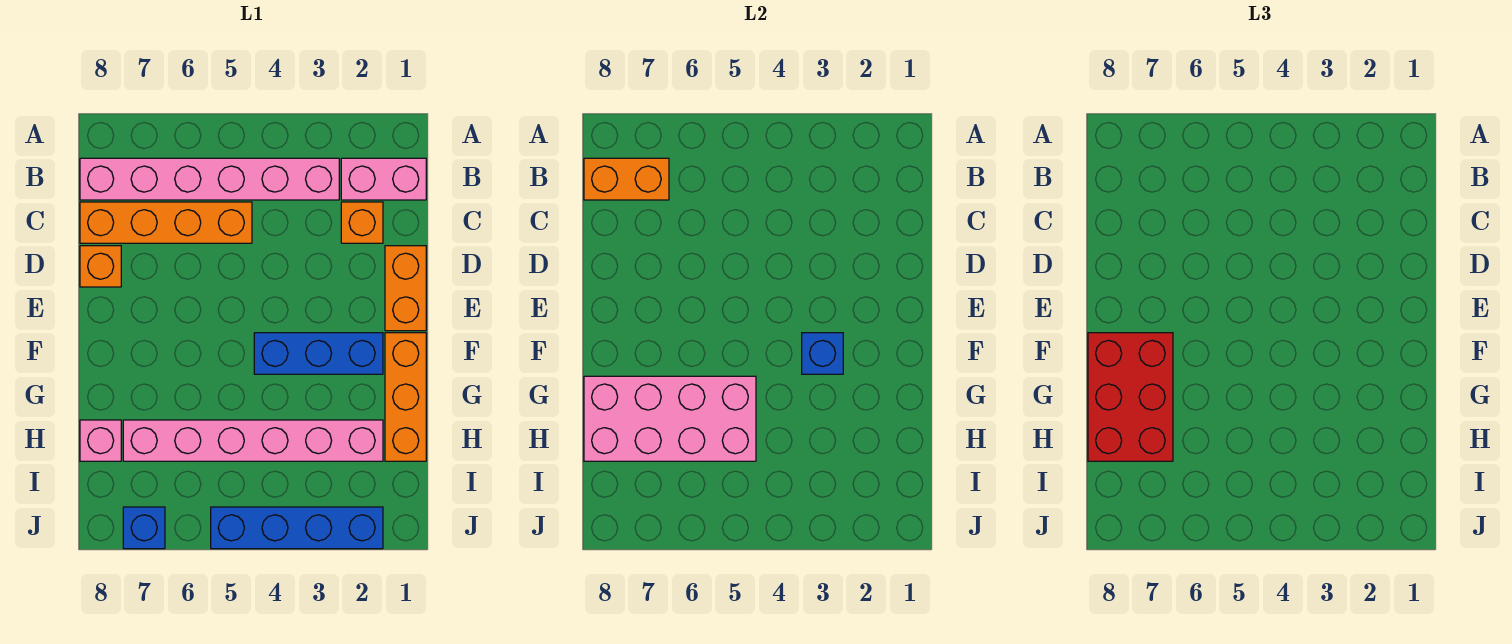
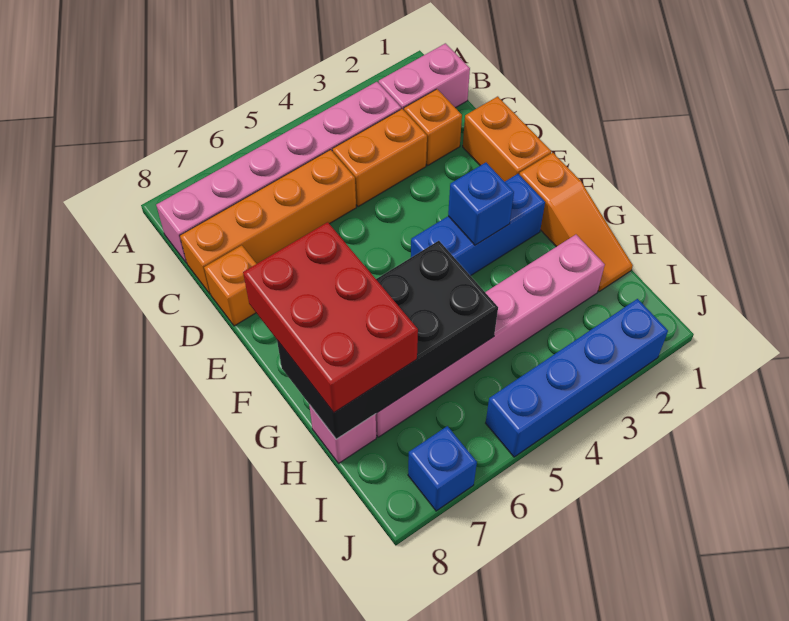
orange 1x2 brick [584,158,669,200] -> orange 1x2 brick moved to [332,109,427,207]
orange 1x3 brick [385,333,426,461] -> orange 1x3 slope [519,153,633,292]
pink 2x4 brick [584,376,756,461] -> black 2x4 brick [277,241,498,439]

